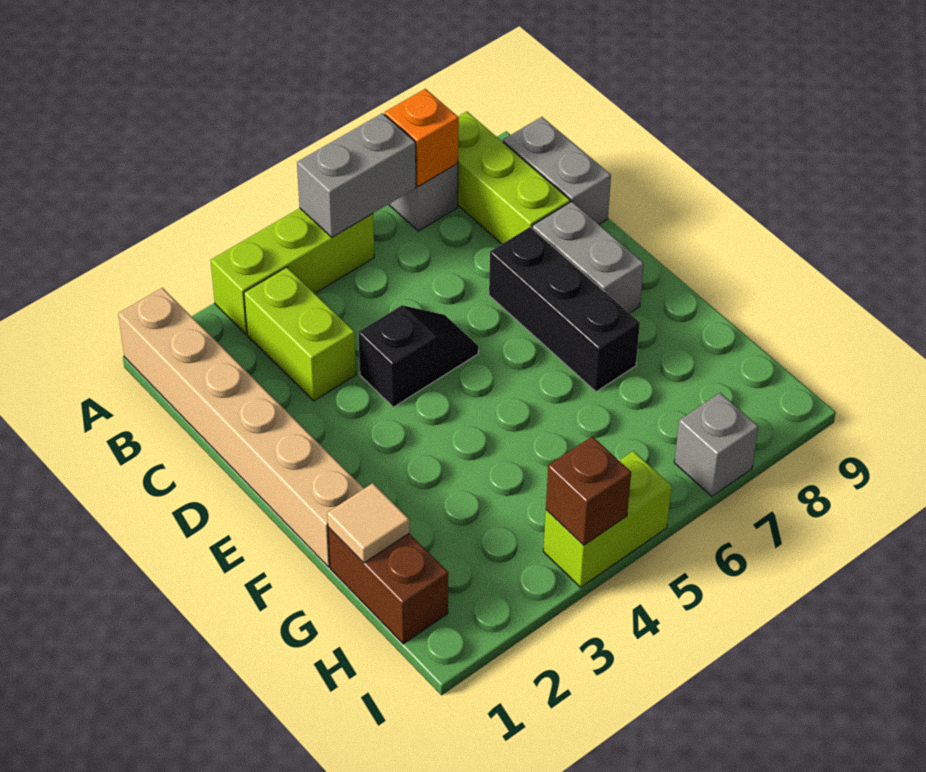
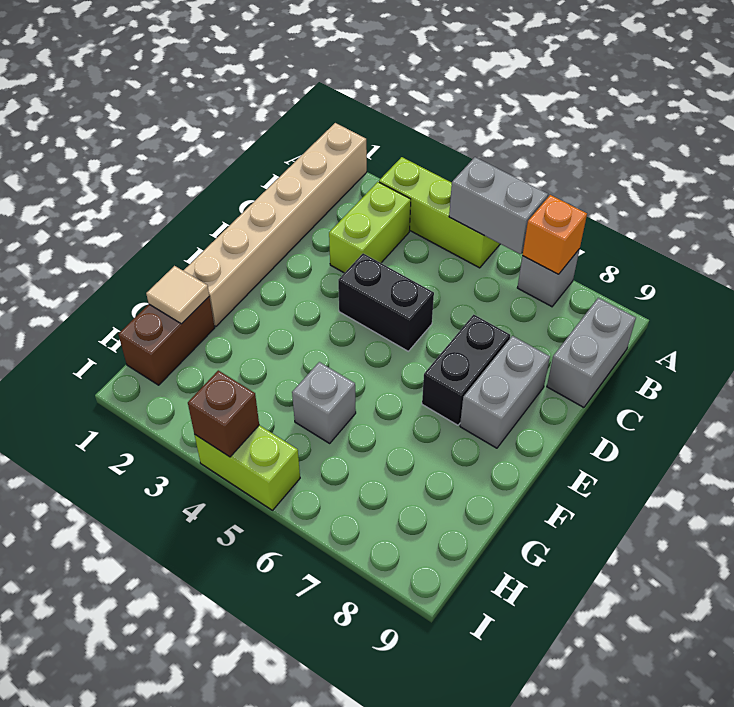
lime 1x3 brick [458,111,570,244] -> none
black 1x2 slope [359,305,478,407] -> black 1x2 brick [338,253,434,351]
black 1x3 brick [489,227,640,392] -> black 1x2 brick [422,315,510,425]
grey 1x1 brick [674,393,758,496] -> grey 1x1 brick moved to [292,362,356,443]

